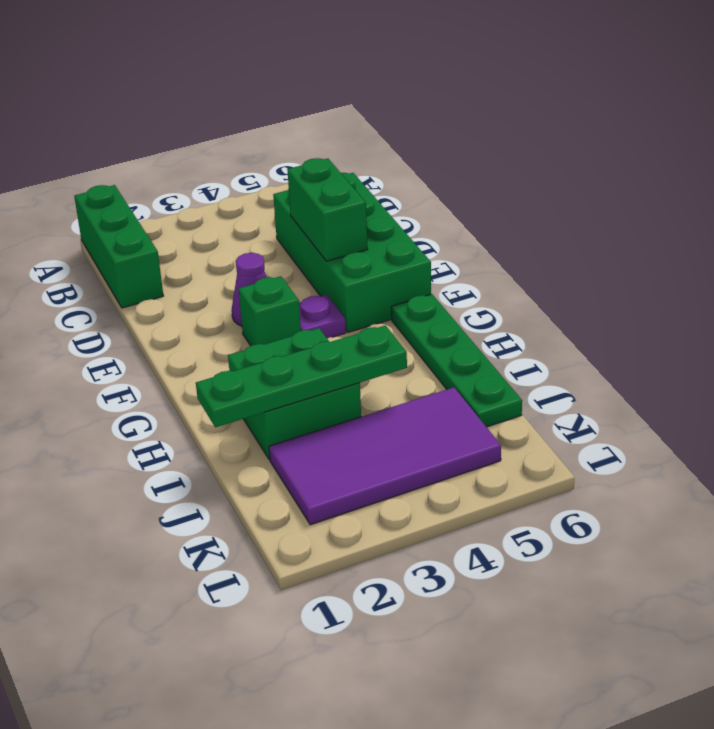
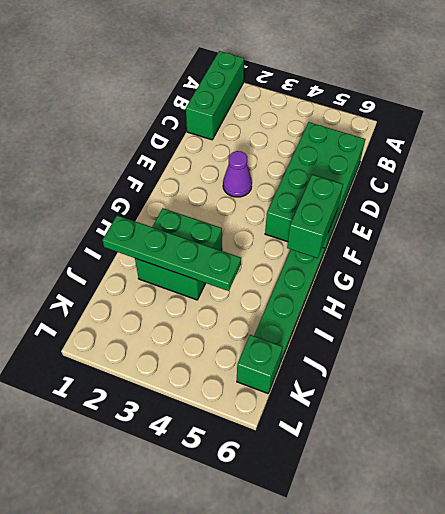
green 1x2 brick [287,158,367,261] -> green 1x2 brick moved to [287,174,343,258]
green 1x1 brick [239,276,301,346] -> green 1x1 brick moved to [237,335,282,393]
purple 1x1 plate [299,295,346,338] -> none
purple 2x4 tile [269,387,501,525] -> none

